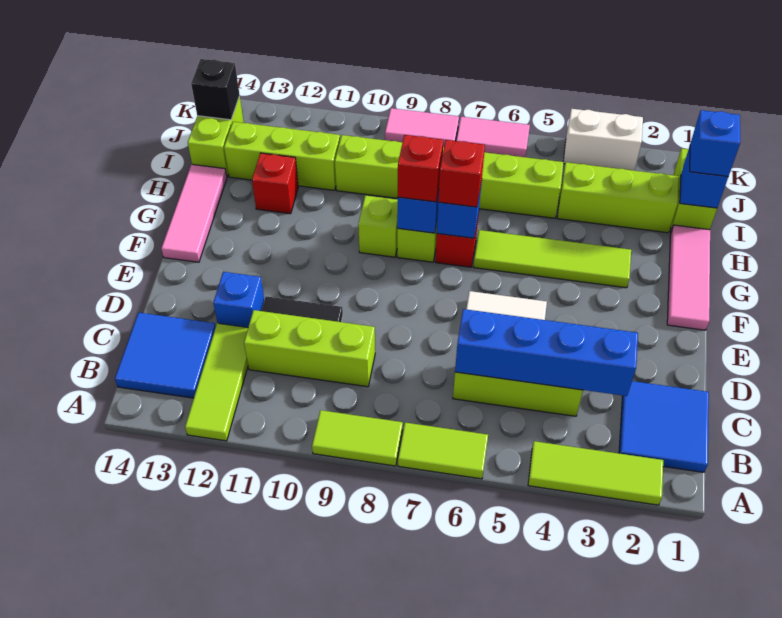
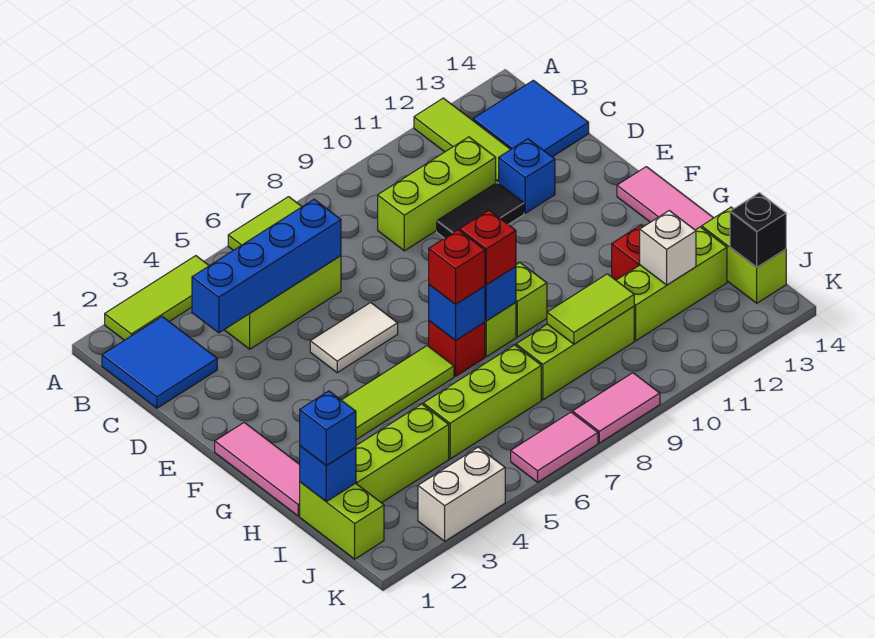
lime 1x2 tile [312,410,403,466] -> lime 1x2 tile moved to [547,274,634,344]
none -> white 1x1 brick [640,211,696,285]

